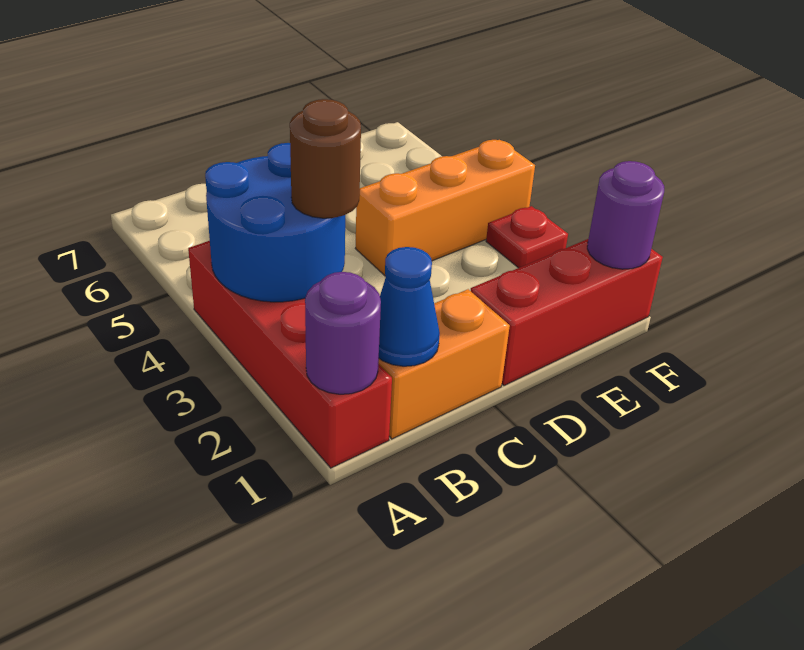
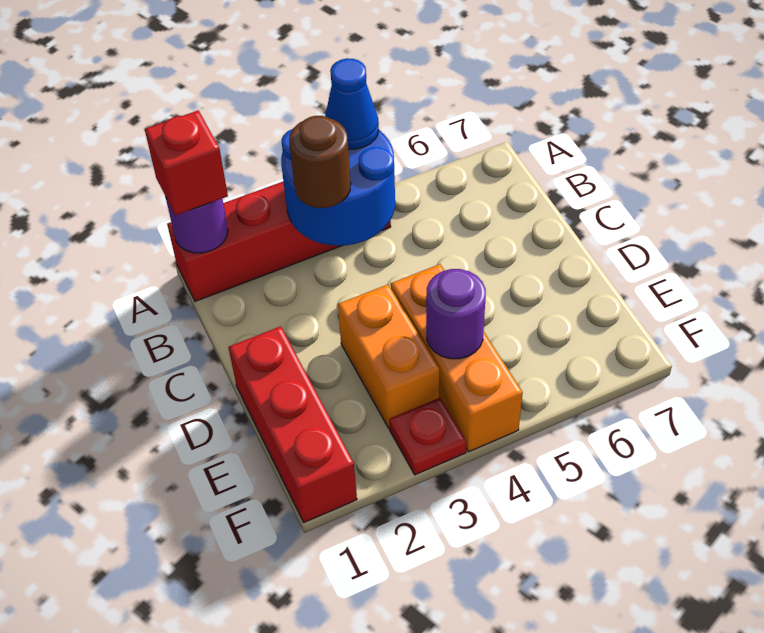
none -> red 1x1 brick [145,110,228,215]
orange 1x2 brick [378,289,510,439] -> orange 1x2 brick moved to [338,285,439,428]
blue 1x1 cone [379,247,440,366] -> blue 1x1 cone moved to [325,58,379,149]
purple 1x1 round brick [587,161,664,269] -> purple 1x1 round brick moved to [426,269,486,359]

